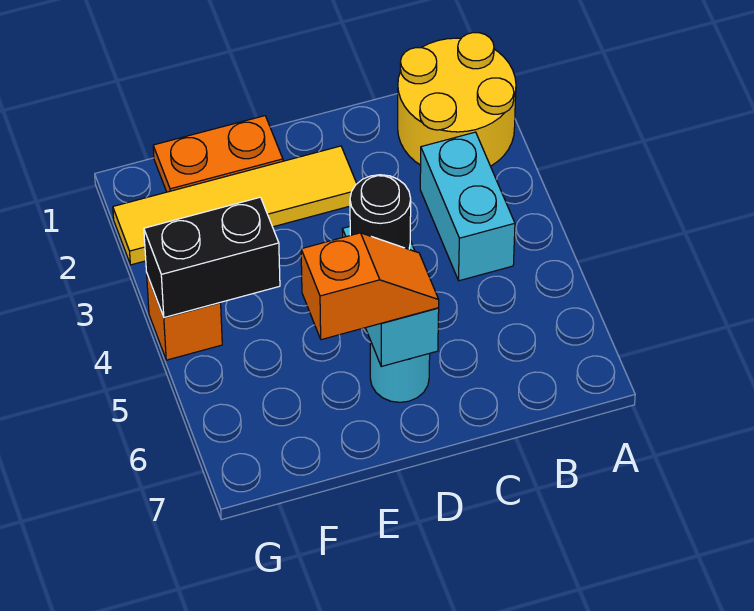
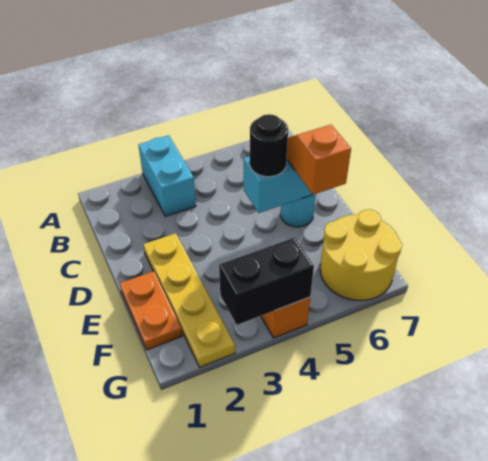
yellow 2x2 round brick [398,33,516,166] -> yellow 2x2 round brick moved to [320,209,402,300]
cyan 1x2 brick [420,132,515,281] -> cyan 1x2 brick turned to [138,135,196,216]
yellow 1x4 tile [113,146,357,265] -> yellow 1x4 plate [143,233,235,367]
black 1x2 brick [144,197,280,317] -> black 1x2 brick turned to [219,237,314,325]

